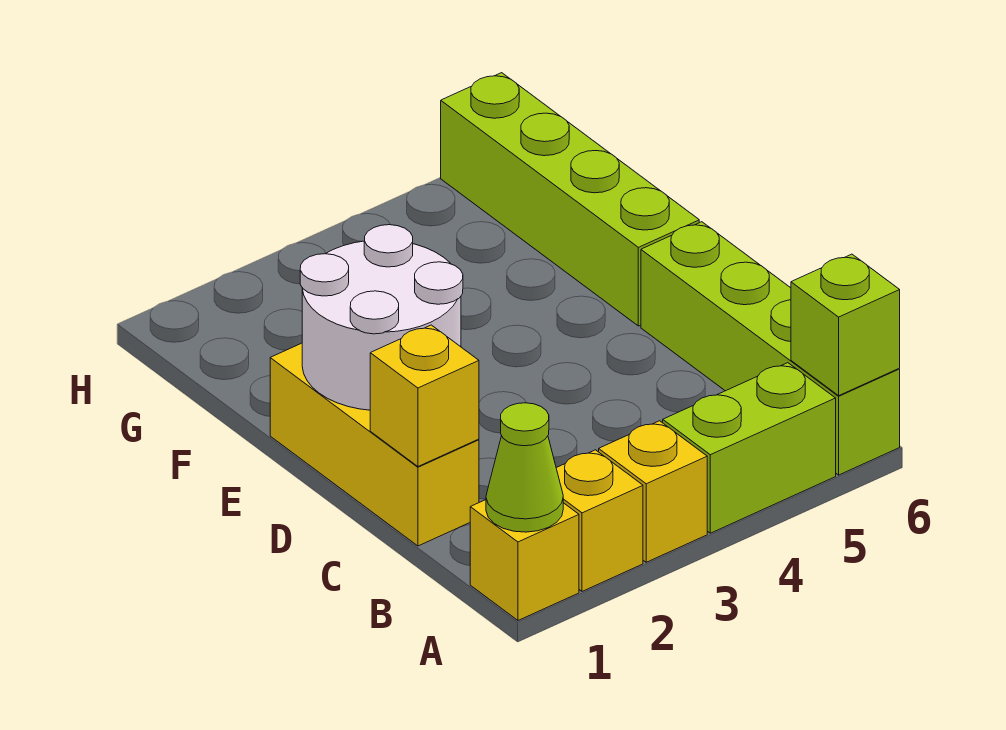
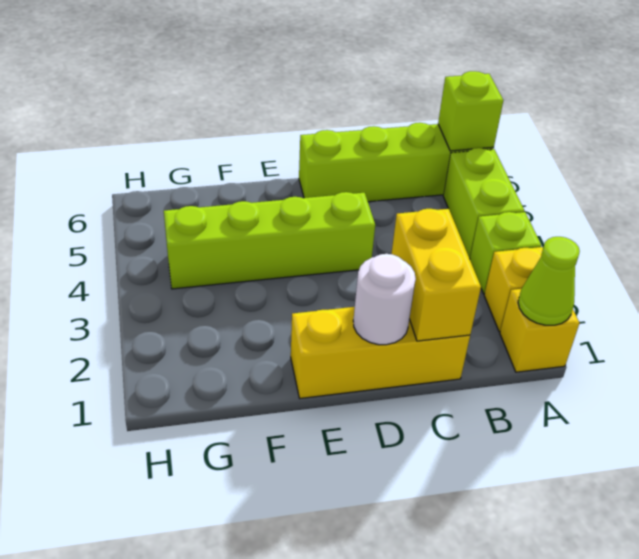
yellow 1x1 brick [599,421,707,562] -> lime 1x1 brick [470,212,541,294]
yellow 1x1 brick [370,325,479,466] -> yellow 1x2 brick [392,209,481,341]
white 2x2 round brick [300,225,463,410] -> white 1x1 round brick [353,254,416,345]
lime 1x4 brick [441,73,699,326] -> lime 1x4 brick moved to [164,192,375,289]

